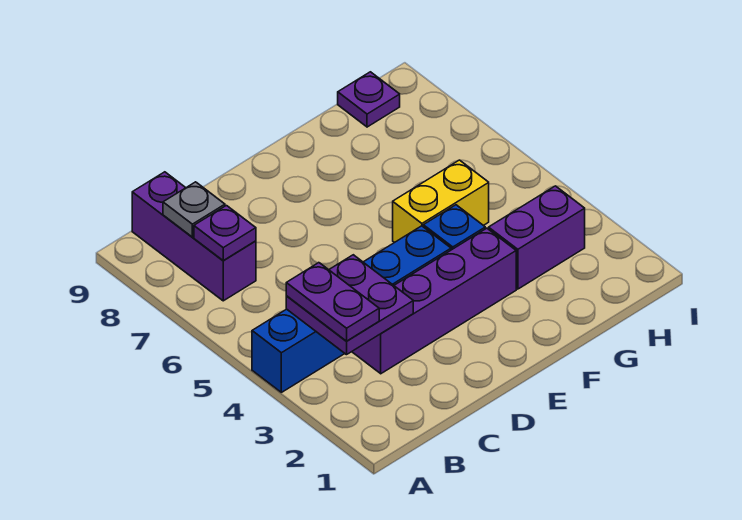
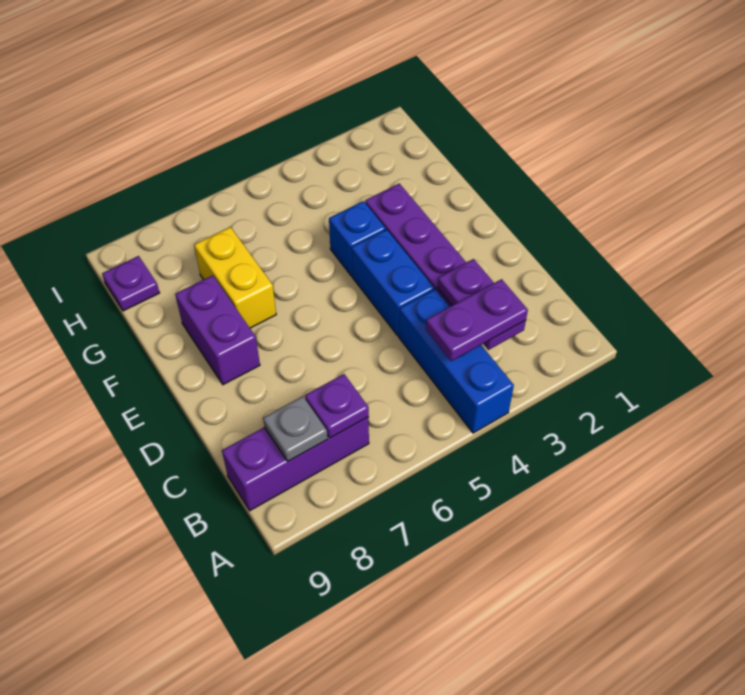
purple 2x2 plate [286,255,413,355] -> purple 1x2 plate [437,259,526,350]
yellow 1x2 brick [393,160,489,243] -> yellow 1x2 brick moved to [194,227,276,328]
purple 1x2 brick [489,186,585,289] -> purple 1x2 brick moved to [175,275,260,385]

